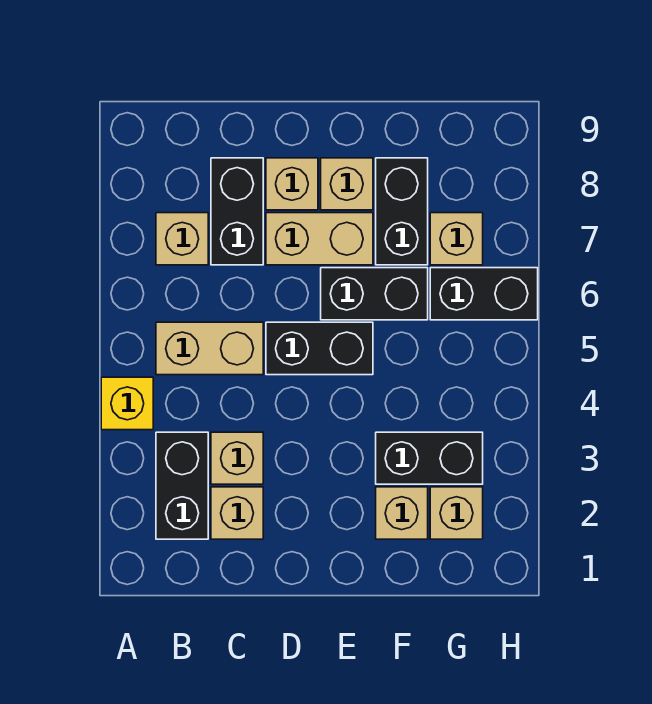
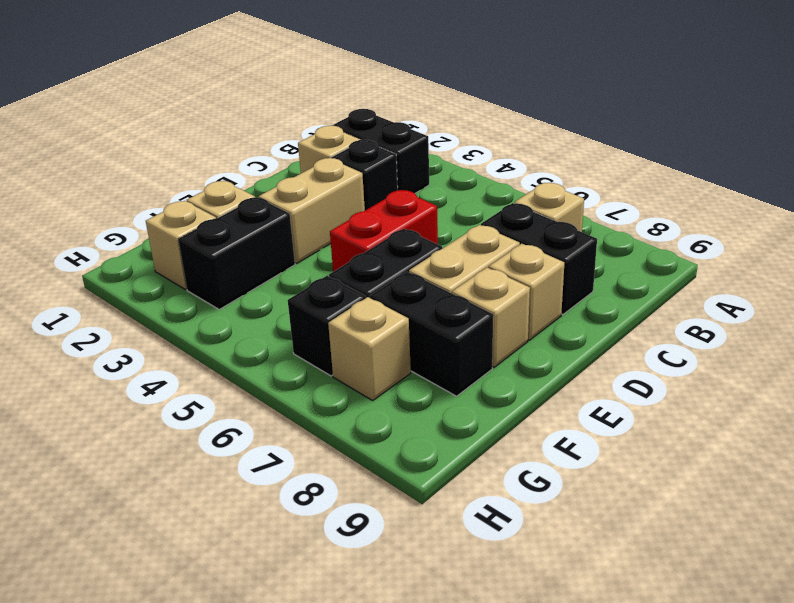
yellow 1x1 brick [101,377,153,430] -> none
tan 1x2 brick [156,322,263,375] -> tan 1x2 brick moved to [259,158,365,263]
tan 1x1 brick [211,432,263,484] -> black 1x1 brick [331,140,398,210]
black 1x2 brick [266,322,373,375] -> red 1x2 brick [330,190,438,272]
black 1x2 brick [430,268,538,320] -> black 1x1 brick [288,276,366,376]

